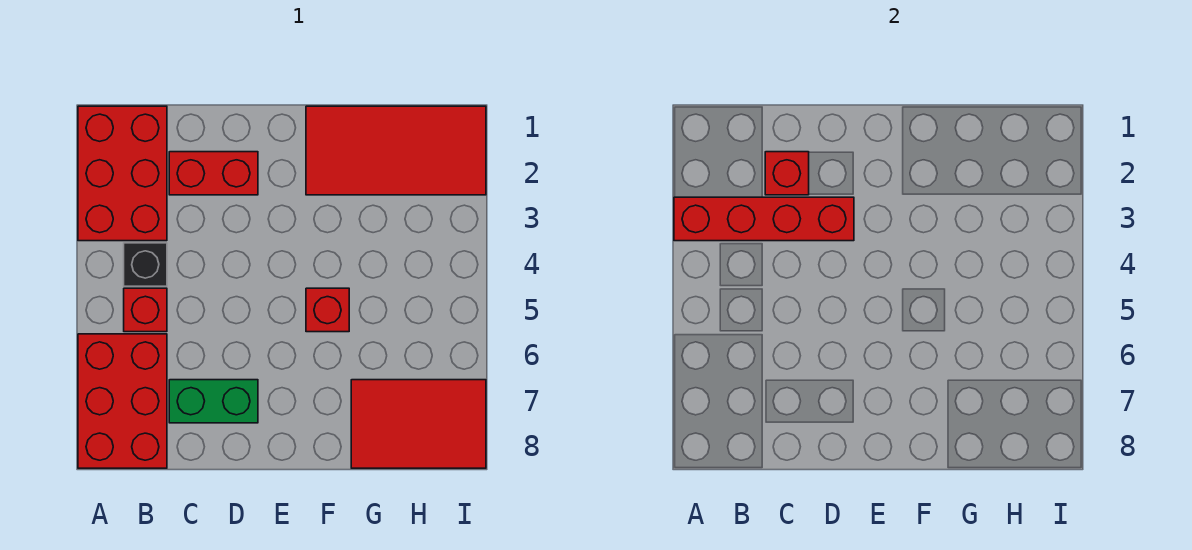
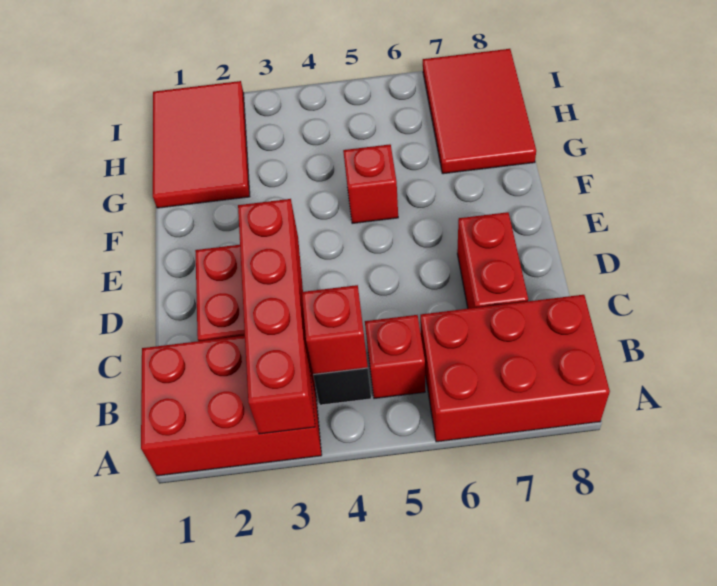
red 1x1 brick [765,152,809,195] -> red 1x1 brick moved to [302,285,368,375]
green 1x2 brick [169,380,258,423] -> red 1x2 brick [457,212,528,309]
red 2x4 tile [306,106,486,195] -> red 2x3 tile [153,81,250,208]

